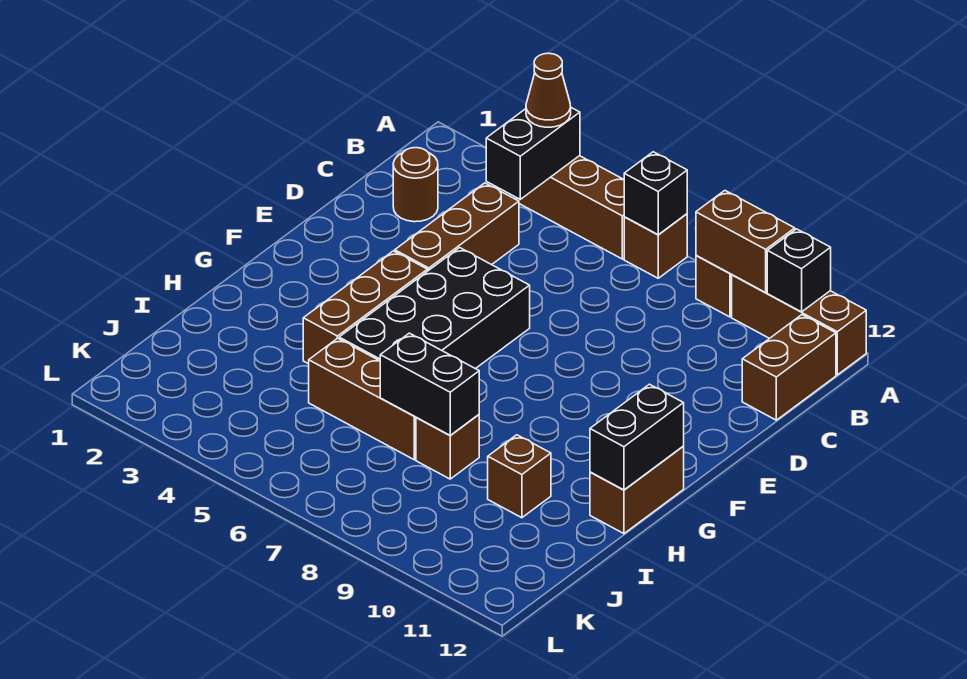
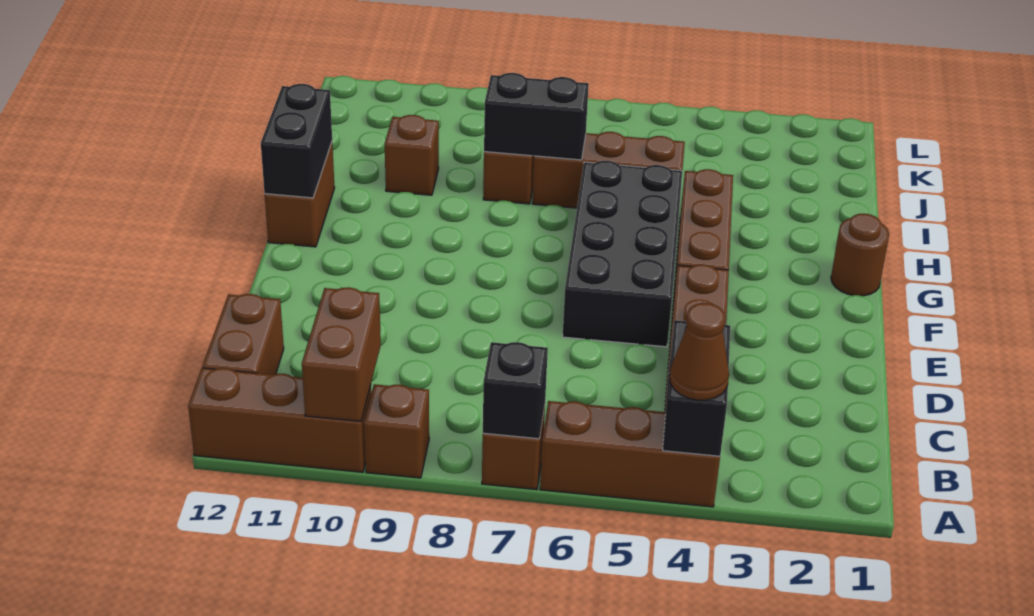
brown 1x2 brick [696,191,795,292] -> brown 1x2 brick turned to [302,287,381,421]
black 1x1 brick [767,229,831,312] -> none
brown 1x1 round brick [393,148,438,222] -> brown 1x1 round brick moved to [831,214,889,296]

